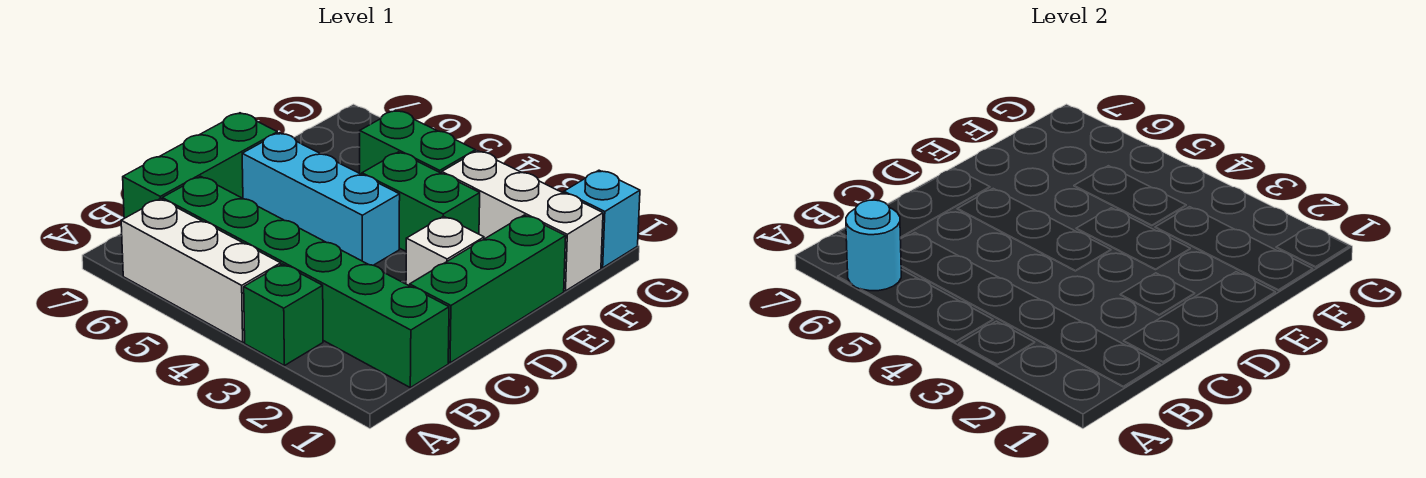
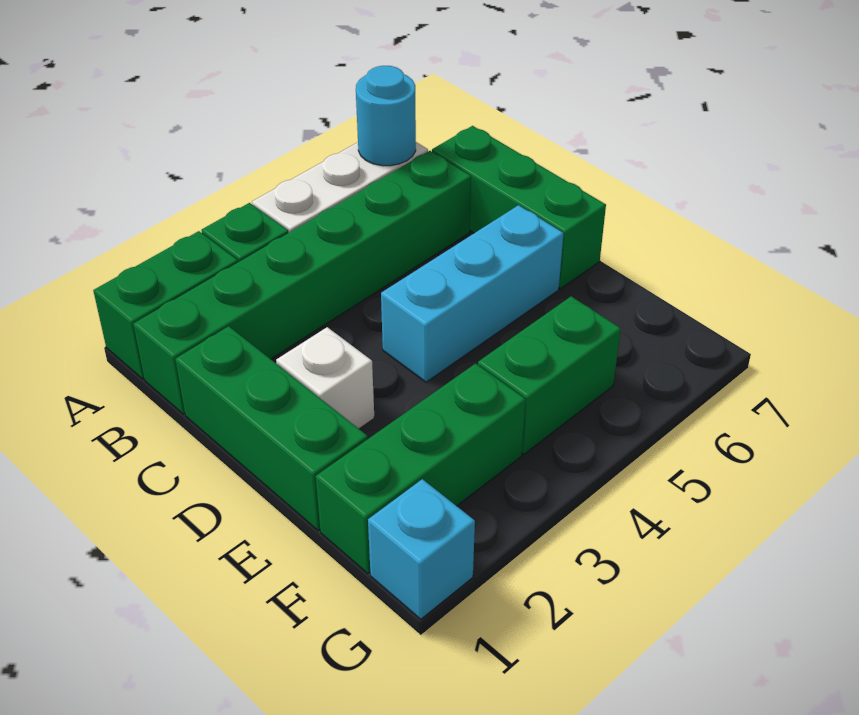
green 1x2 brick [362,152,480,251] -> green 1x2 brick moved to [93,231,238,379]
white 1x3 brick [442,151,603,291] -> green 1x3 brick [316,363,525,574]

